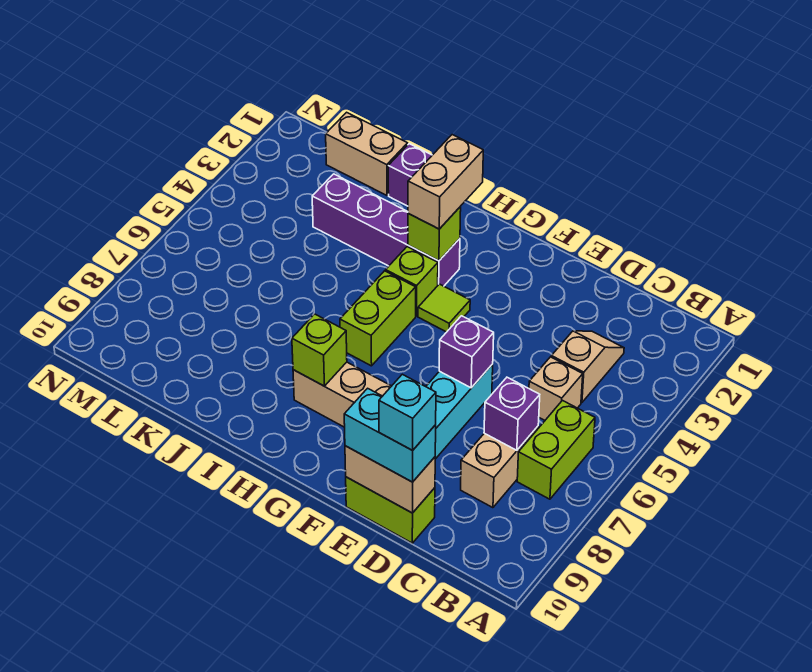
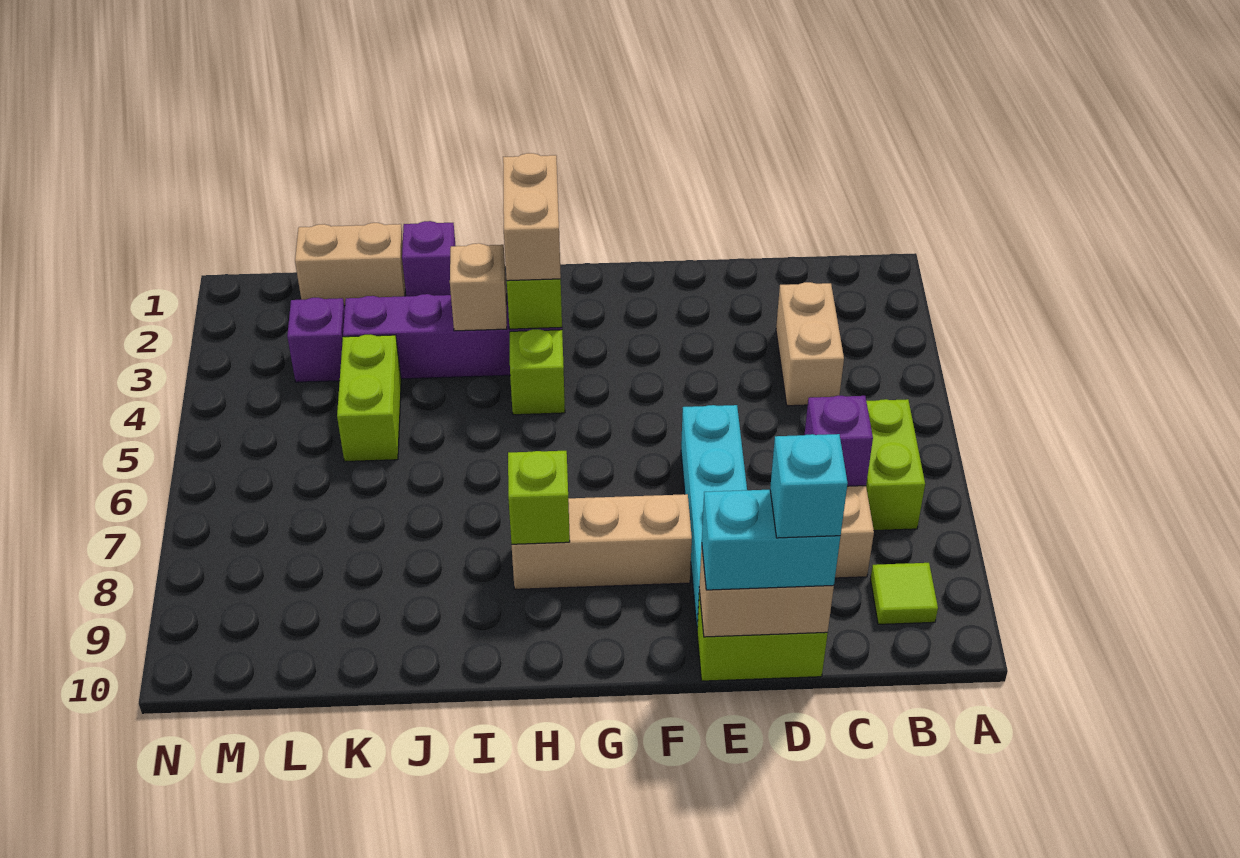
tan 1x2 slope [551,331,624,403] -> tan 1x2 brick [776,282,844,406]
tan 1x1 brick [529,357,583,420] -> tan 1x1 brick moved to [450,243,507,331]
purple 1x1 brick [439,316,494,388] -> purple 1x1 brick moved to [287,298,345,382]
lime 1x1 tile [418,284,470,332] -> lime 1x1 tile moved to [870,563,938,624]
lime 1x2 brick [340,271,416,366] -> lime 1x2 brick moved to [337,335,401,461]

